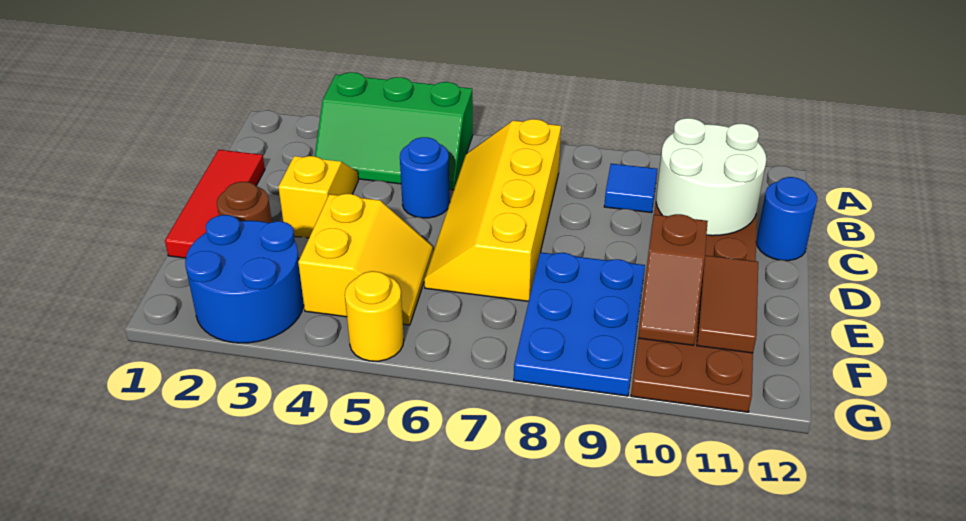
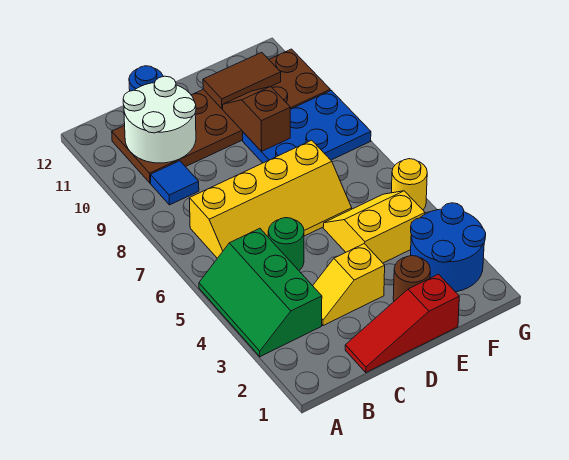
green 2x3 slope [315,72,473,190] -> green 2x3 slope turned to [199,228,322,357]
red 1x3 tile [165,150,265,258] -> red 1x3 slope [345,274,459,372]
blue 1x1 round brick [400,137,450,218] -> green 1x1 round brick [268,218,304,270]
brown 1x2 slope [638,214,708,345] -> brown 1x2 slope turned to [223,87,290,151]

